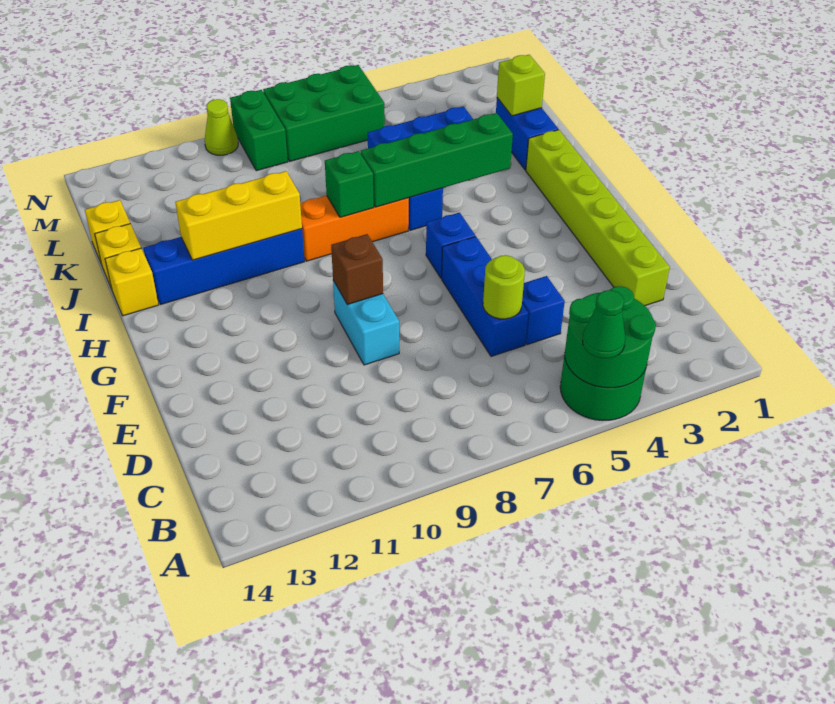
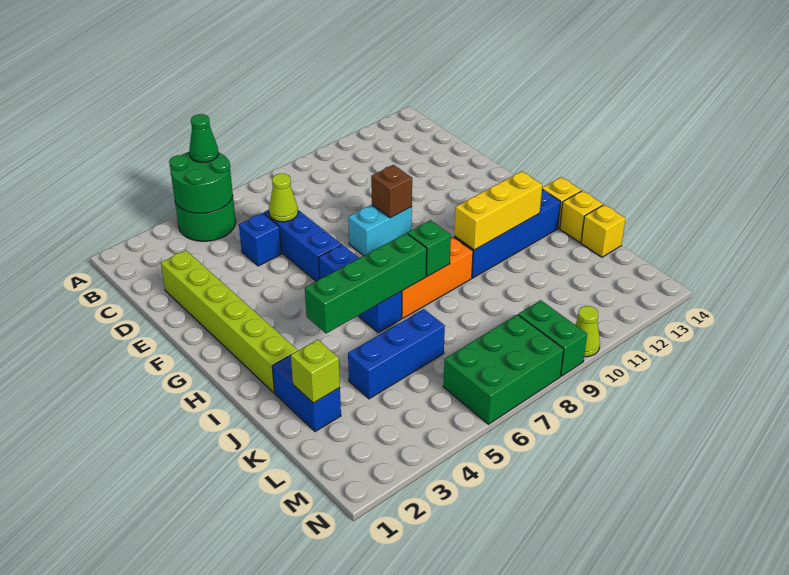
lime 1x1 round brick [483,255,525,319] -> lime 1x1 cone [269,174,298,222]
cyan 1x2 brick [333,280,399,365] -> cyan 1x2 brick turned to [348,205,412,256]

